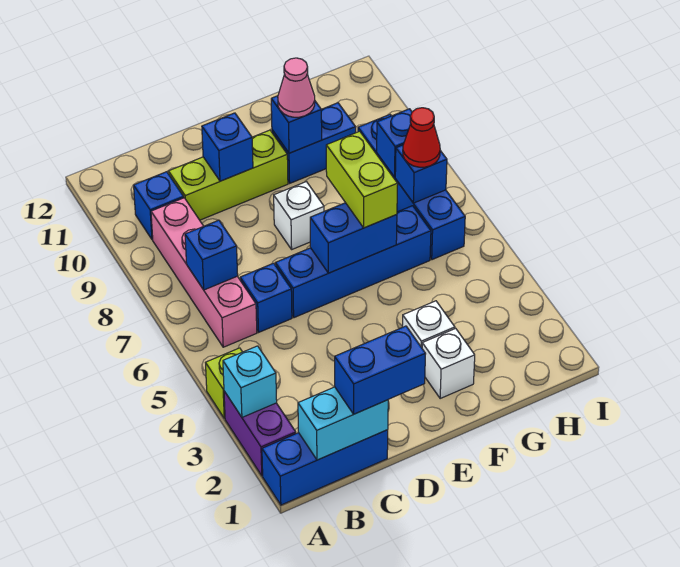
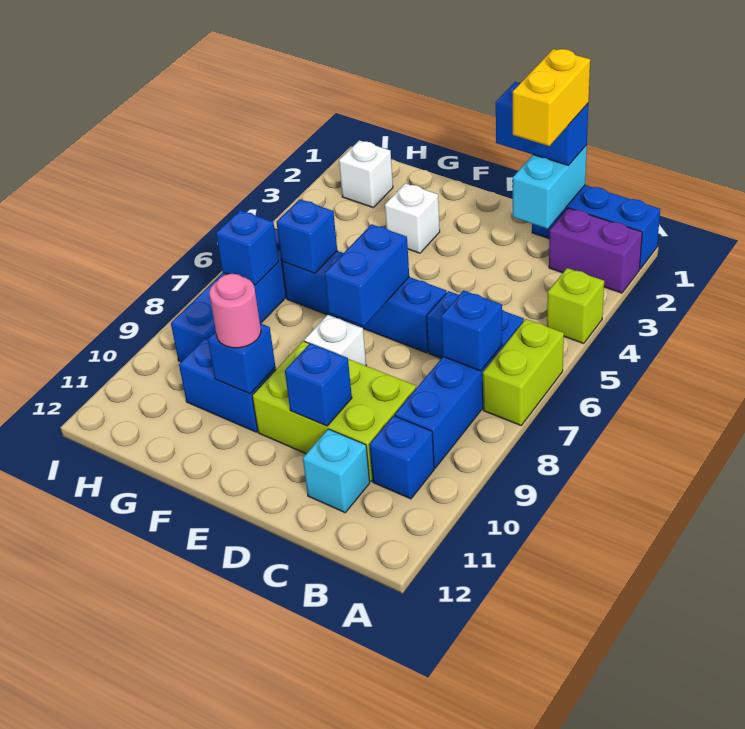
purple 1x2 brick [224,391,296,476] -> purple 1x2 brick turned to [549,208,642,293]
cyan 1x1 brick [223,346,277,417] -> cyan 1x1 brick moved to [303,429,370,513]
cyan 1x2 brick [298,387,388,460] -> cyan 1x2 brick turned to [513,145,587,229]
pink 1x4 brick [151,198,257,347] -> blue 1x4 brick [395,310,524,468]
none -> yellow 1x2 brick [513,49,590,146]
lime 1x3 brick [168,130,288,220] -> lime 2x3 brick [252,341,416,482]
blue 1x2 brick [310,203,397,273] -> blue 1x2 brick turned to [325,224,409,326]
white 1x1 brick [422,328,475,398] -> white 1x1 brick moved to [339,140,393,208]
lime 1x2 brick [326,131,398,228] -> lime 1x2 brick moved to [483,319,564,425]
pink 1x1 cone [278,58,315,117] -> pink 1x1 round brick [209,274,261,348]
red 1x1 cone [403,108,440,167] -> none
blue 1x1 brick [377,109,412,177] -> blue 1x1 brick moved to [277,199,337,273]

